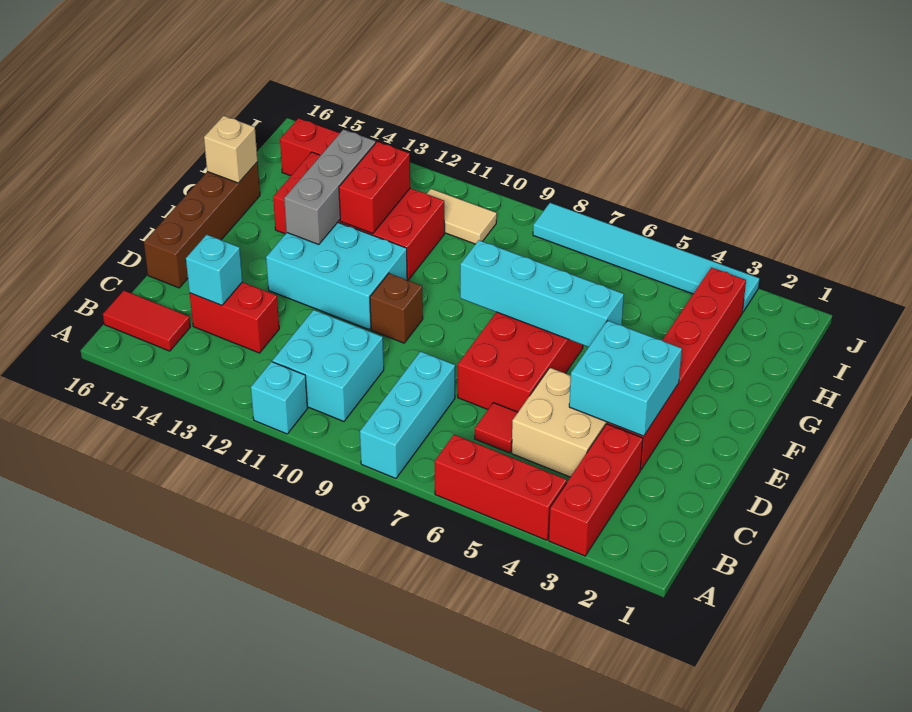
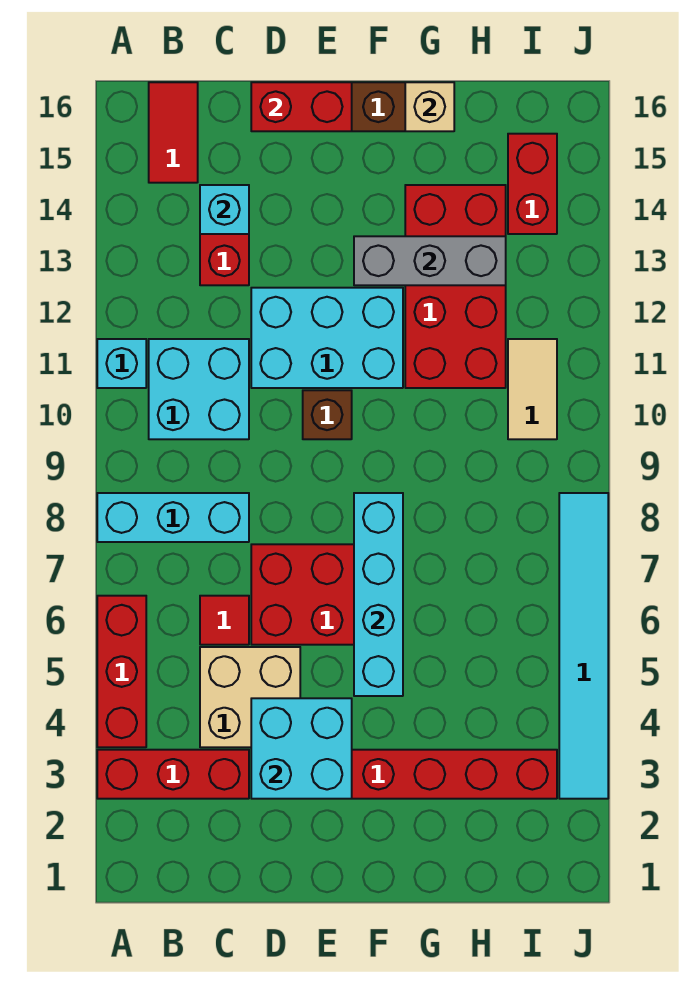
cyan 2x3 brick [266,222,407,329] -> cyan 2x3 brick turned to [251,288,403,388]
red 1x2 brick [339,142,410,234] -> red 1x2 brick moved to [251,82,352,131]

